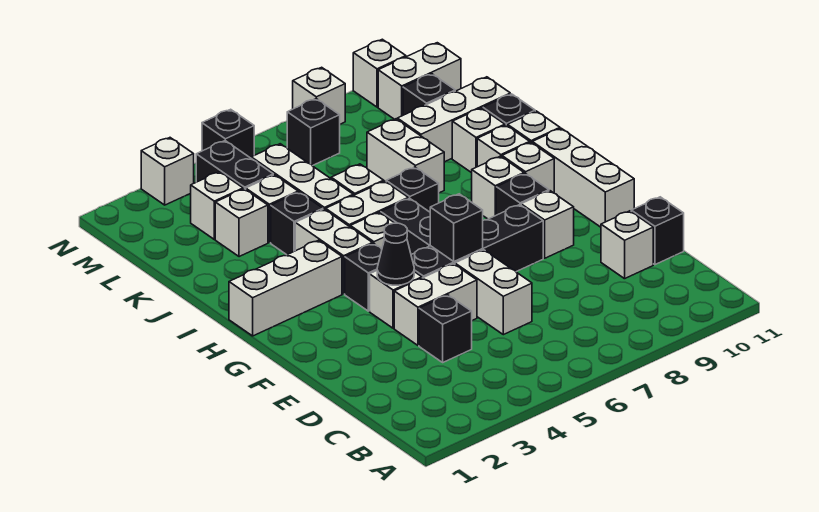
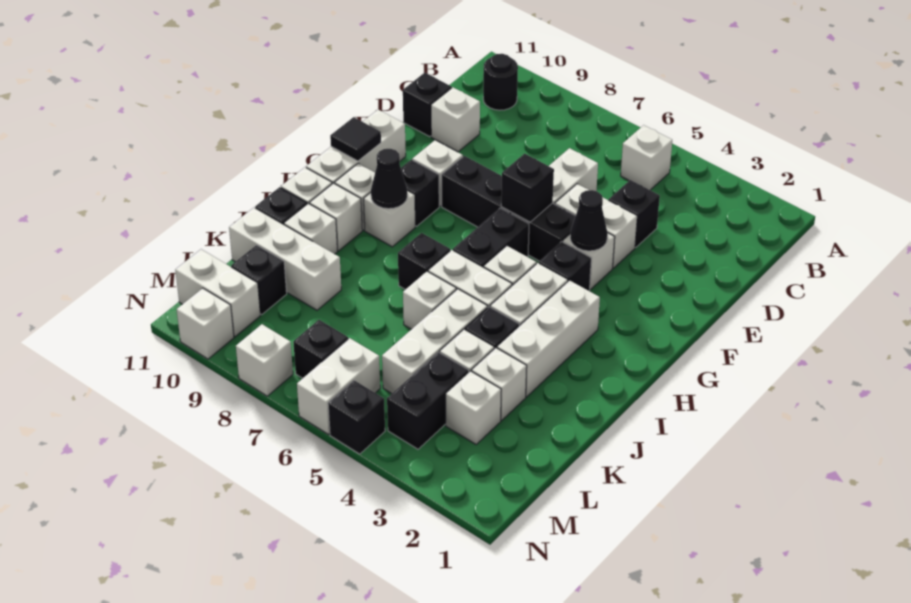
none -> black 1x1 round brick [483,54,518,110]
none -> black 1x1 tile [330,117,381,161]
white 1x3 brick [229,240,342,336] -> white 1x3 brick turned to [497,280,600,397]
none -> black 1x1 cone [371,149,407,209]
white 1x2 brick [367,119,444,193] -> white 1x2 brick moved to [297,338,380,434]
white 1x1 brick [141,138,194,205] -> white 1x1 brick moved to [621,125,672,190]

